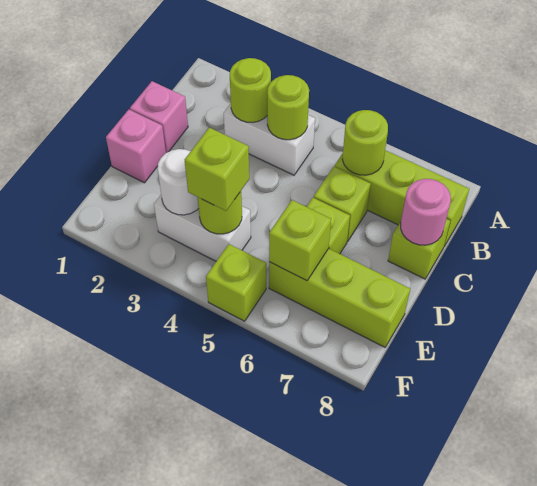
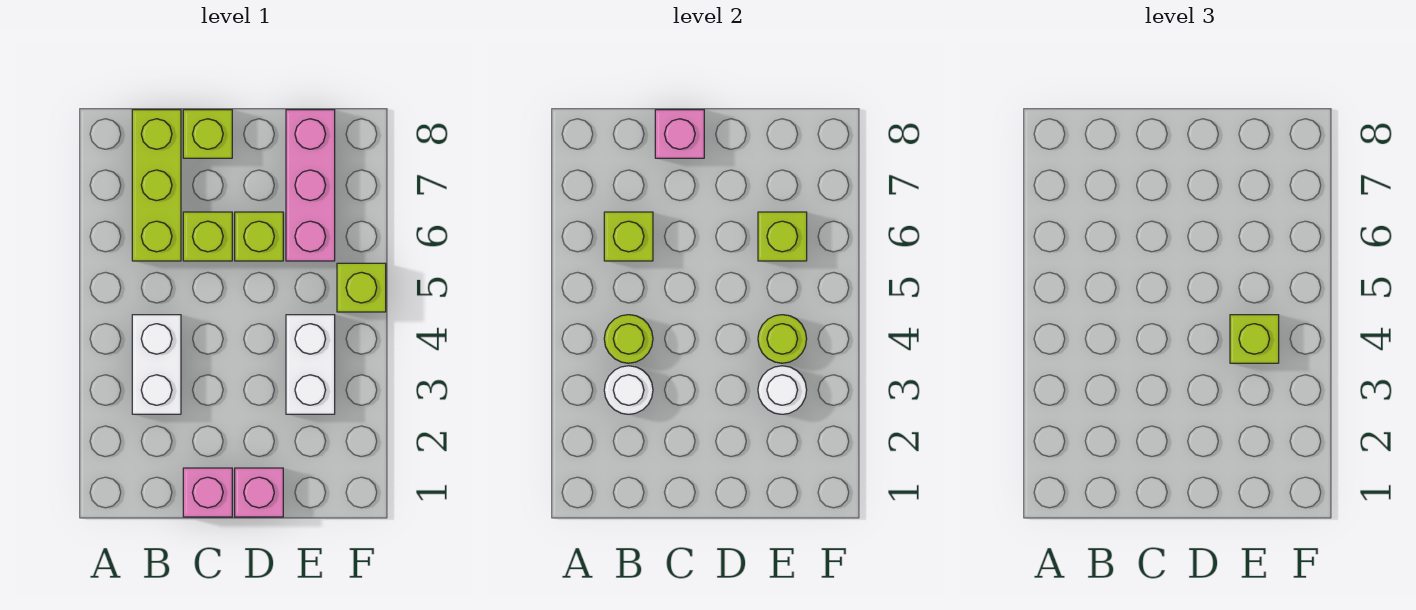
lime 1x1 round brick [230,58,271,122] -> white 1x1 round brick [604,366,653,414]
lime 1x1 round brick [342,110,388,175] -> lime 1x1 brick [604,212,653,261]
pink 1x1 round brick [401,179,451,245] -> pink 1x1 brick [655,110,704,158]
lime 1x3 brick [269,249,410,347] -> pink 1x3 brick [286,110,335,261]

